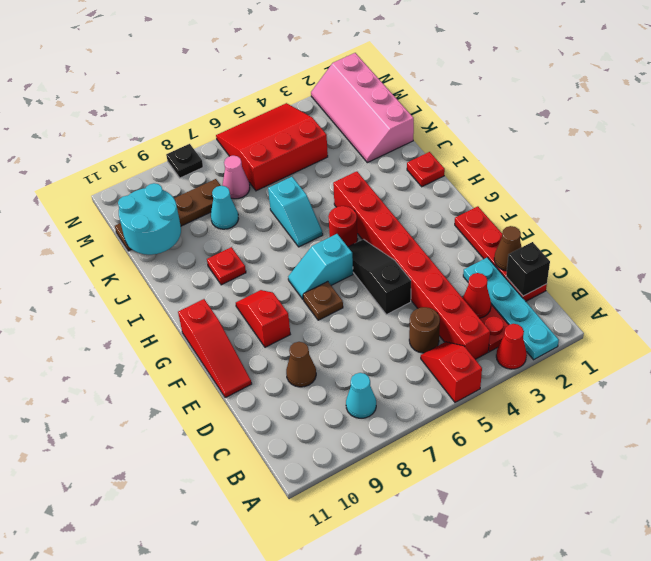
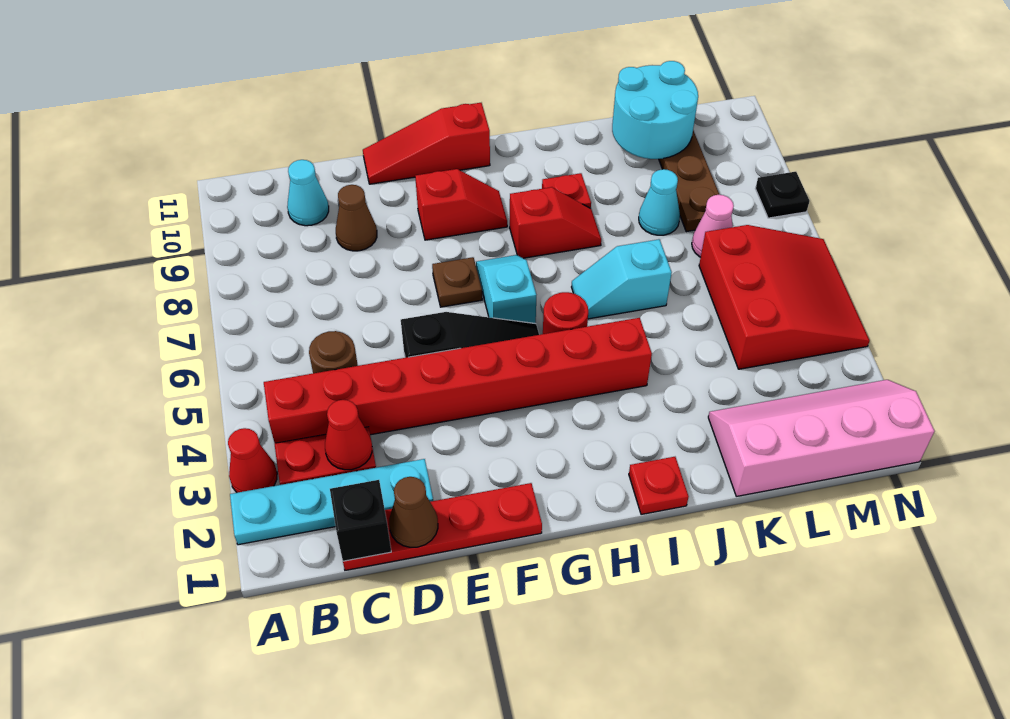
red 1x2 slope [421,342,482,402] -> red 1x2 slope moved to [510,187,601,258]
cyan 1x1 cone [346,373,376,418] -> cyan 1x1 cone moved to [287,160,329,226]

